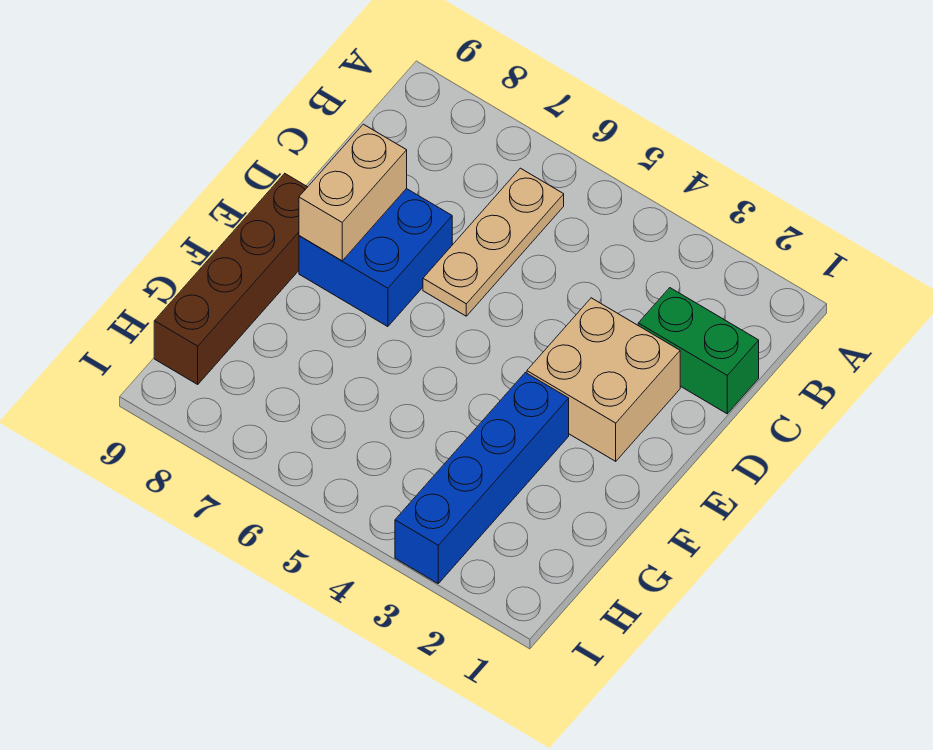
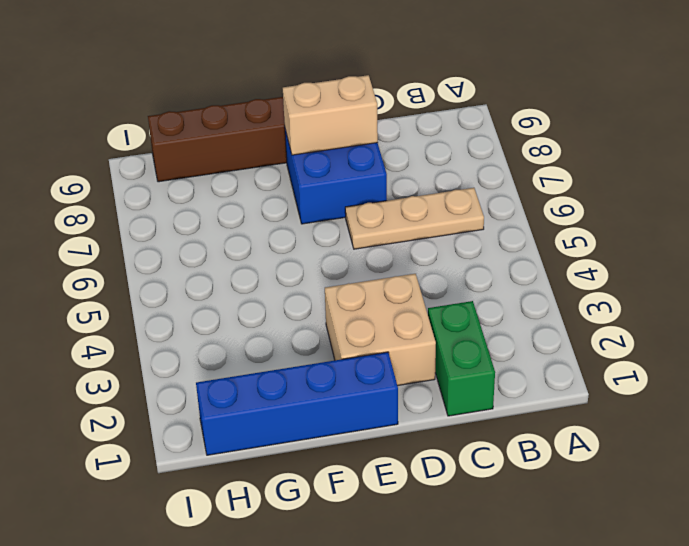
blue 1x4 brick [395,373,569,583] -> blue 1x4 brick moved to [196,352,398,455]

